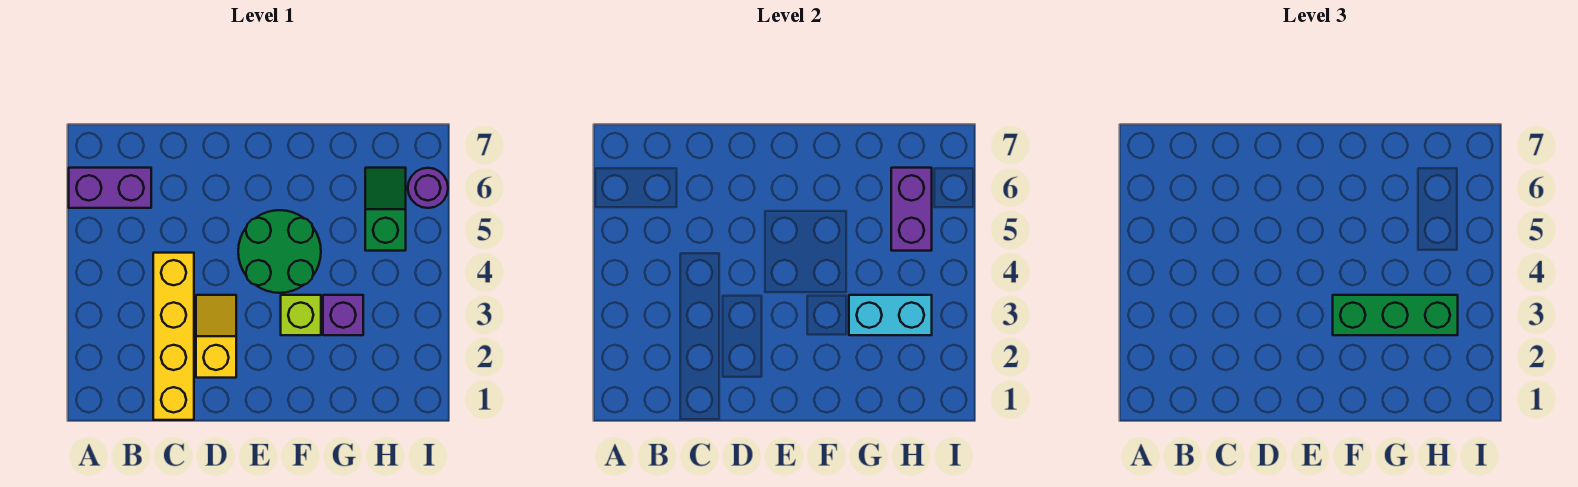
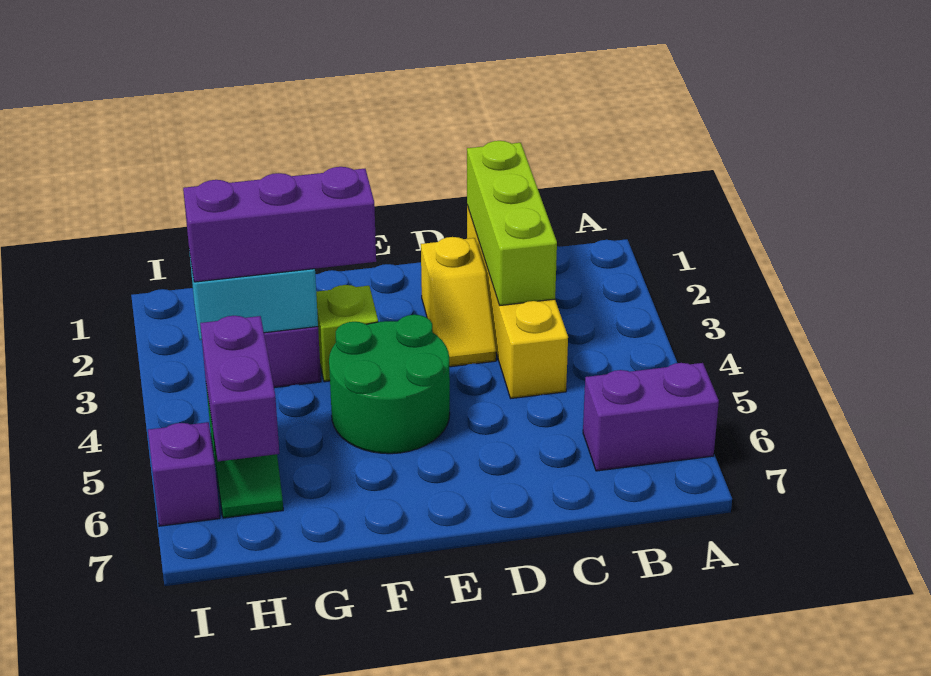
none -> lime 1x3 brick [467,141,557,306]
green 1x3 brick [1333,295,1458,335] -> purple 1x3 brick [183,167,376,282]
purple 1x1 round brick [408,168,448,208] -> purple 1x1 brick [148,422,220,526]

